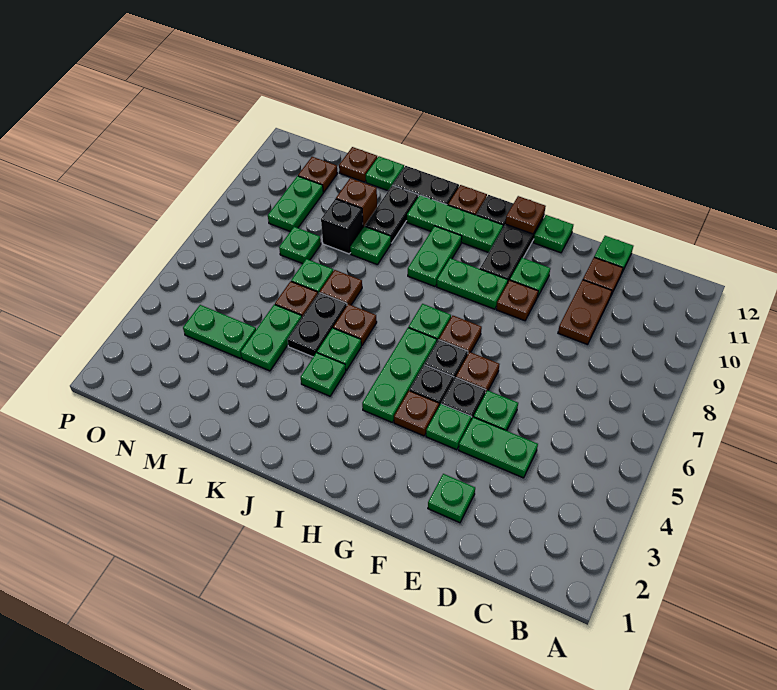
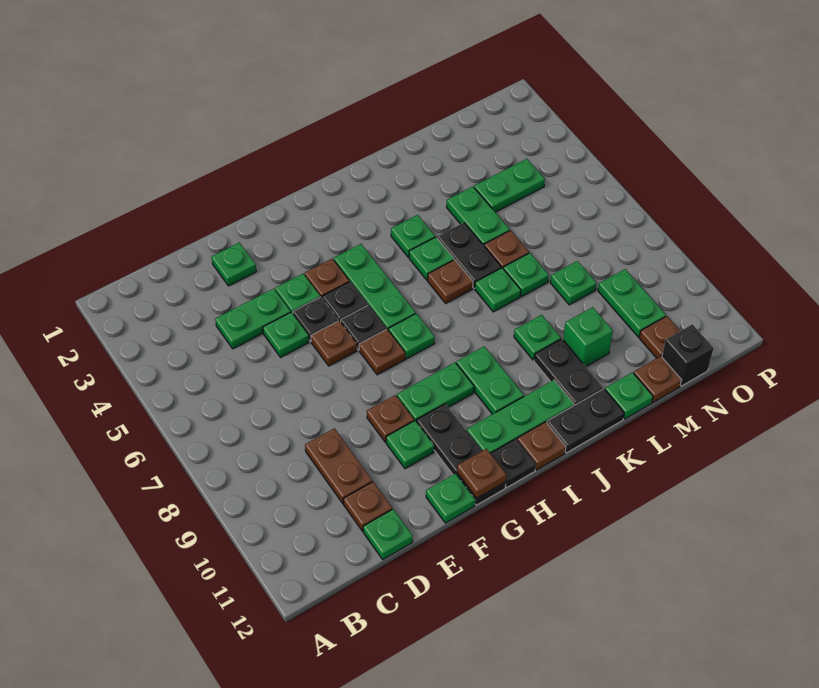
brown 1x1 plate [320,270,362,305] -> green 1x1 plate [475,268,521,312]
black 1x1 brick [321,199,363,254] -> black 1x1 brick moved to [662,324,714,386]
brown 1x1 brick [336,178,377,227] -> green 1x1 brick [563,307,613,367]

